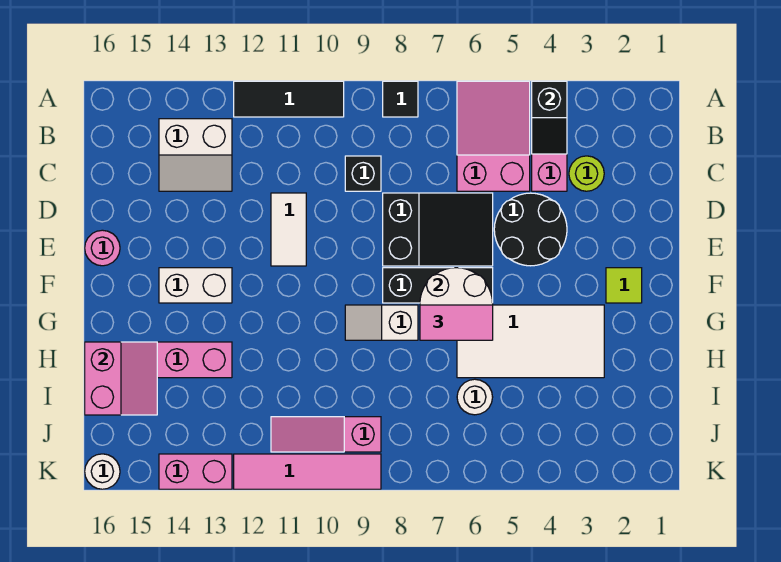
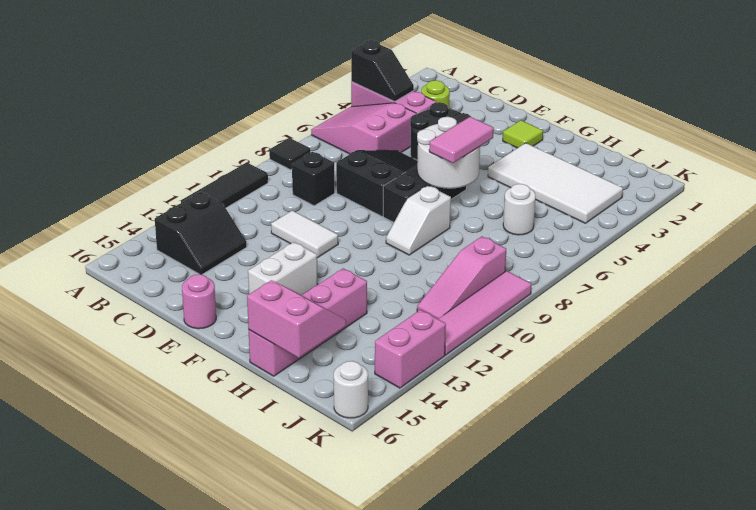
white 2x2 slope [159,119,232,191] -> black 2x2 slope [155,192,247,275]
white 2x4 tile [457,305,604,378] -> white 2x4 tile turned to [488,143,623,223]

